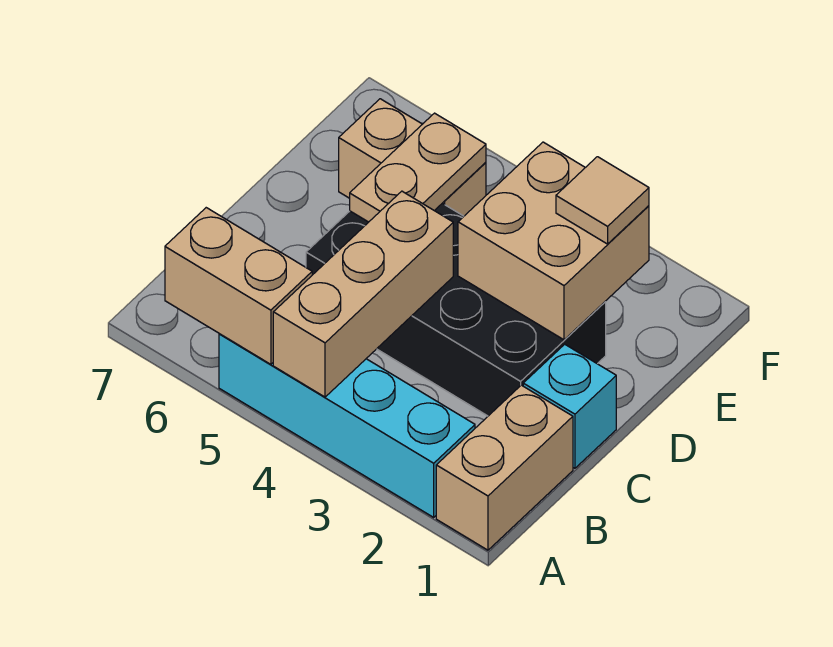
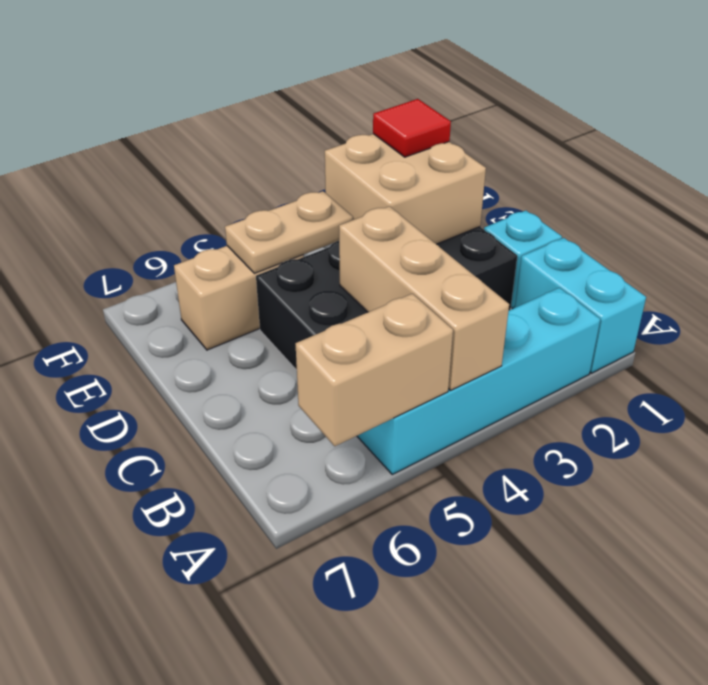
tan 1x2 brick [436,385,573,550] -> cyan 1x2 brick [515,238,646,373]
tan 1x2 plate [350,113,486,222] -> tan 1x2 plate turned to [225,191,353,273]
tan 1x1 tile [556,157,649,244] -> red 1x1 tile [373,99,451,157]

